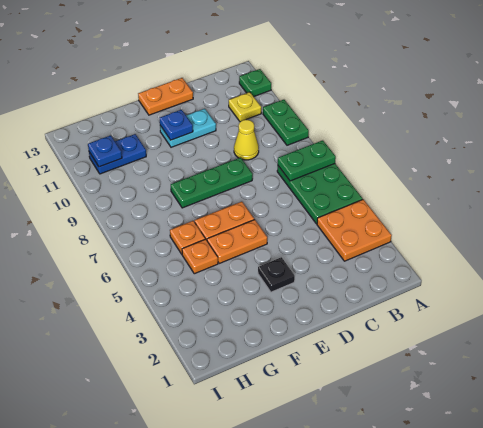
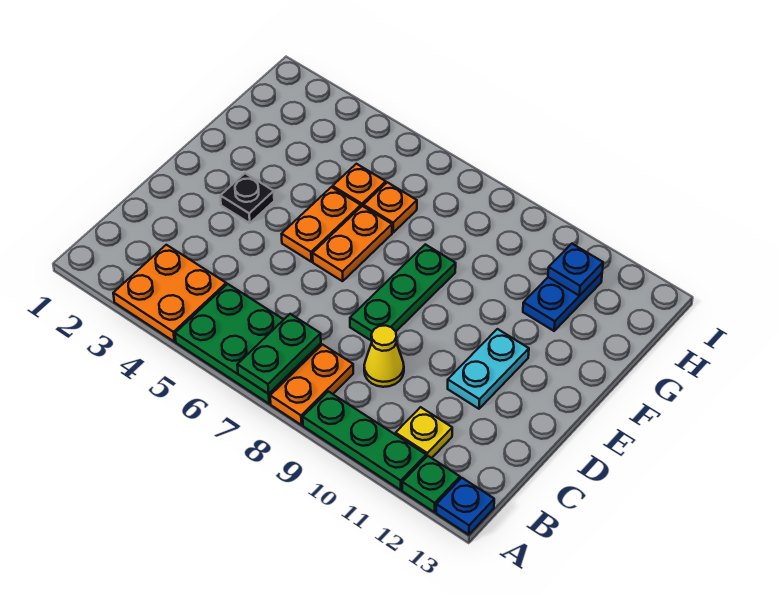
green 1x2 plate [263,100,309,145] -> green 1x3 plate [303,391,426,490]
orange 1x2 plate [138,78,193,115] -> orange 1x2 plate moved to [270,345,353,425]
blue 1x1 plate [160,110,193,140] -> blue 1x1 plate moved to [436,478,494,535]

